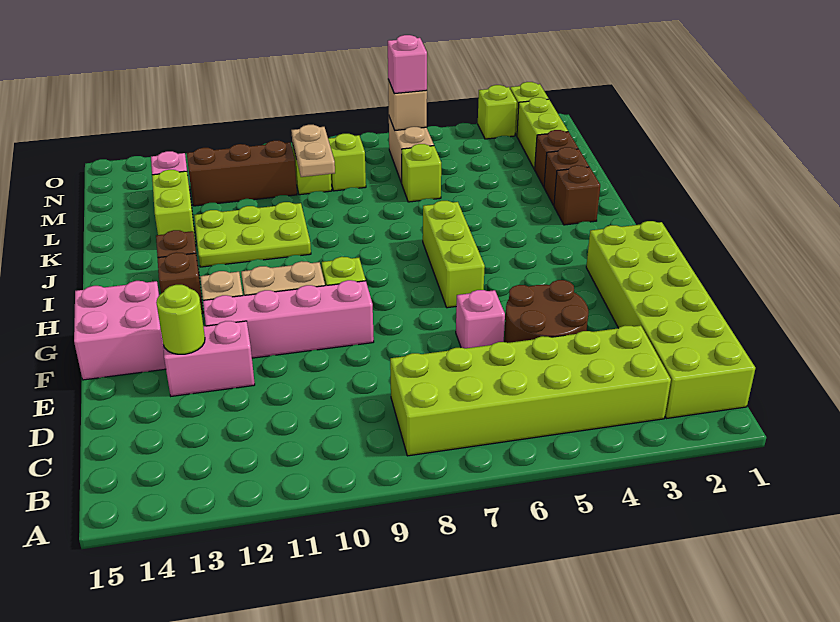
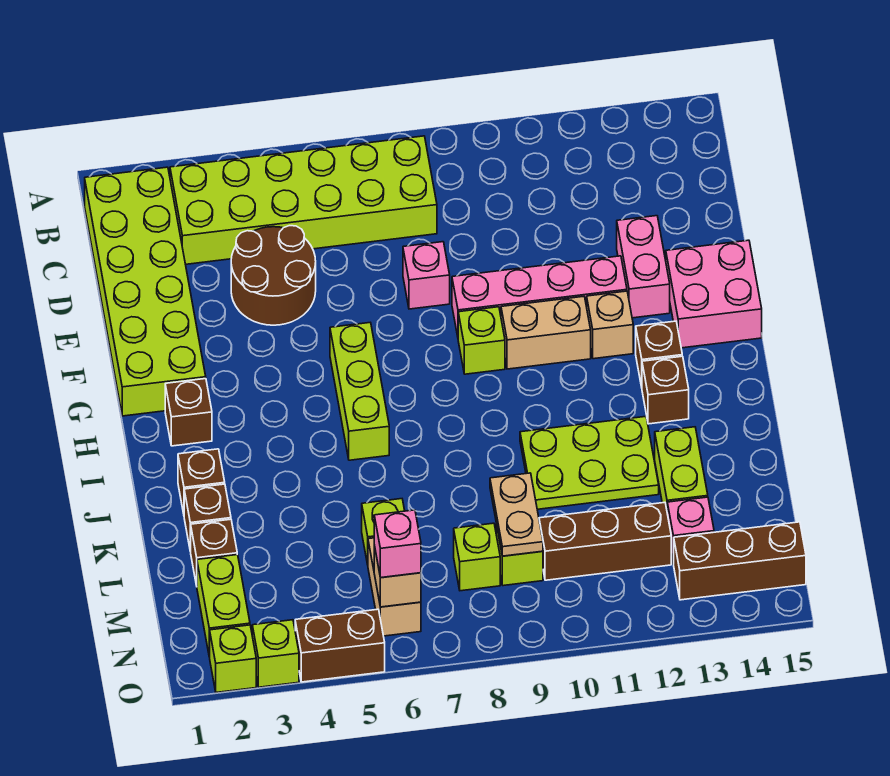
pink 1x1 brick [456,290,505,349] -> pink 1x1 brick moved to [403,242,450,309]
pink 1x2 brick [163,321,255,396] -> pink 1x2 brick turned to [617,216,670,318]
lime 1x1 round brick [156,285,205,354] -> none
none -> brown 1x1 brick [165,379,212,446]
none -> brown 1x3 brick [674,522,806,600]
none -> brown 1x2 brick [295,609,385,682]

